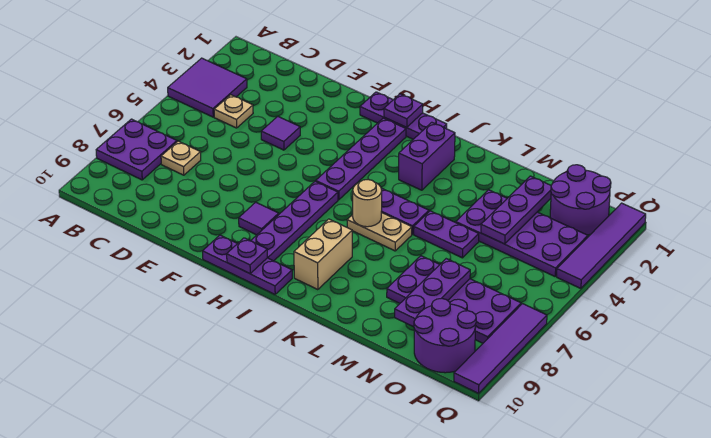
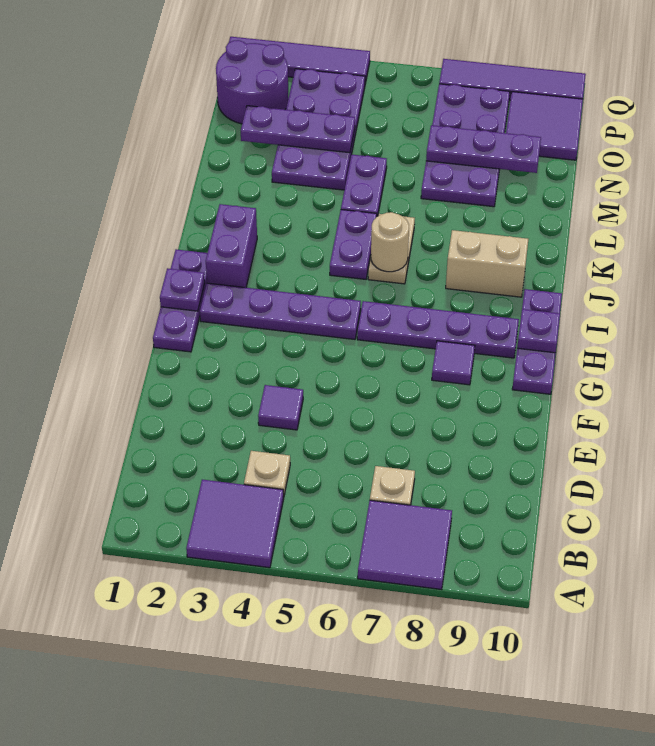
purple 2x2 plate [96,119,177,180] -> purple 2x2 tile [358,500,452,590]
purple 1x2 brick [399,122,455,190] -> purple 1x2 brick turned to [206,204,257,288]
purple 2x2 round brick [414,298,476,373] -> purple 2x2 tile [506,92,583,160]

